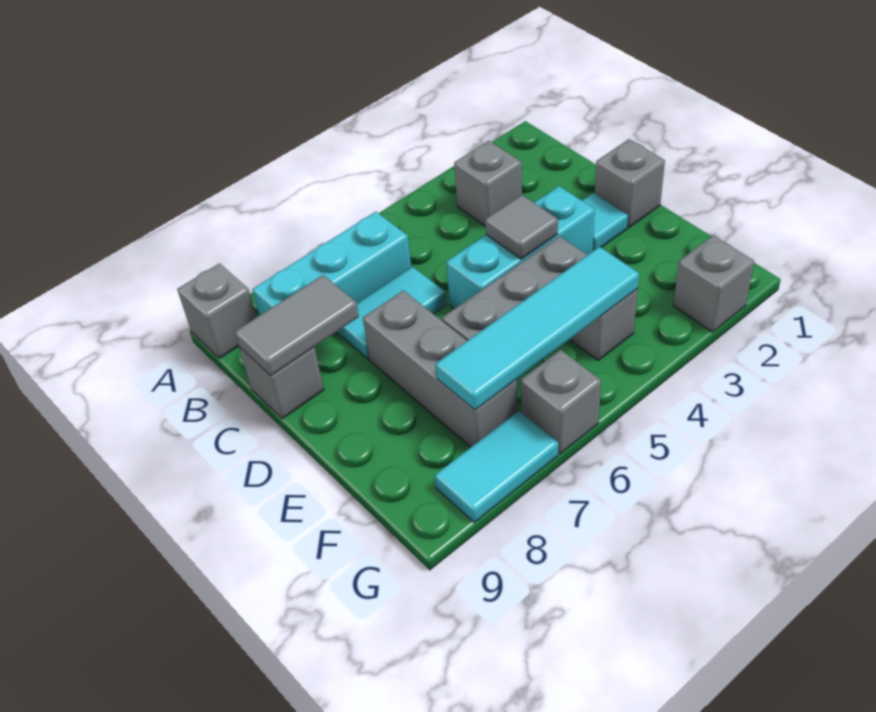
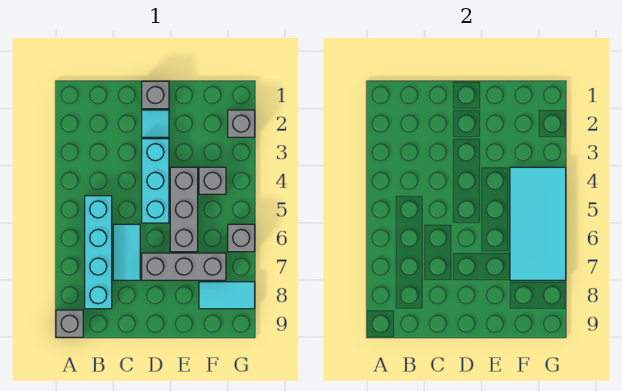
grey 1x1 brick [454,141,522,226] -> none
cyan 1x3 brick [252,212,411,316] -> cyan 1x4 brick [85,196,112,309]
grey 1x2 tile [235,275,359,376] -> none
grey 1x1 brick [239,347,324,419] -> none
grey 1x1 tile [485,195,558,259] -> none
cyan 1x4 tile [435,247,639,410] -> cyan 2x4 tile [510,167,566,280]
cyan 1x2 tile [435,411,558,522] -> cyan 1x2 tile turned to [199,282,255,309]

